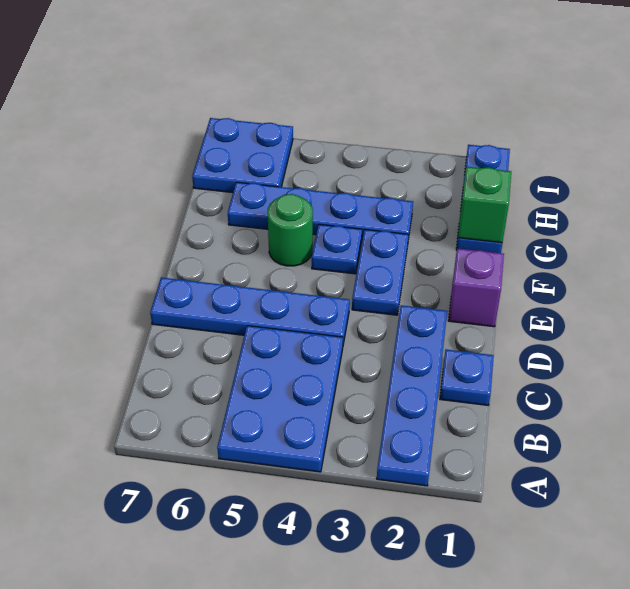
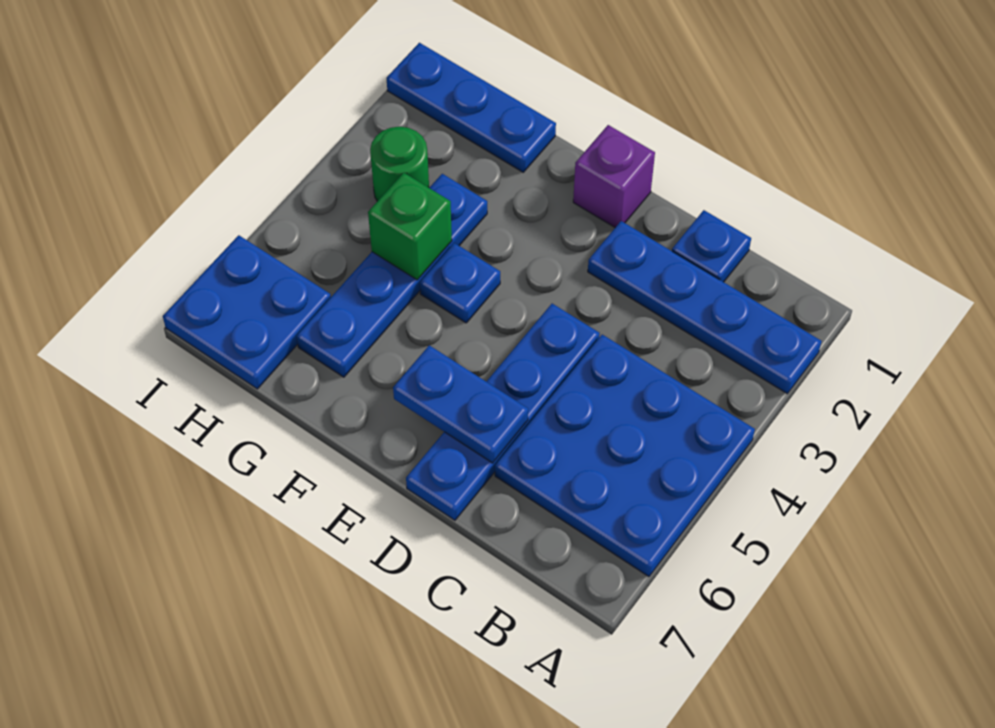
blue 2x3 plate [217,326,343,472] -> blue 3x3 plate [495,335,755,577]
blue 1x2 plate [352,230,409,315] -> blue 1x2 plate moved to [393,345,528,463]
green 1x1 round brick [268,194,313,266] -> green 1x1 round brick moved to [370,127,429,201]
green 1x1 brick [458,167,511,243] -> green 1x1 brick moved to [368,173,452,280]

